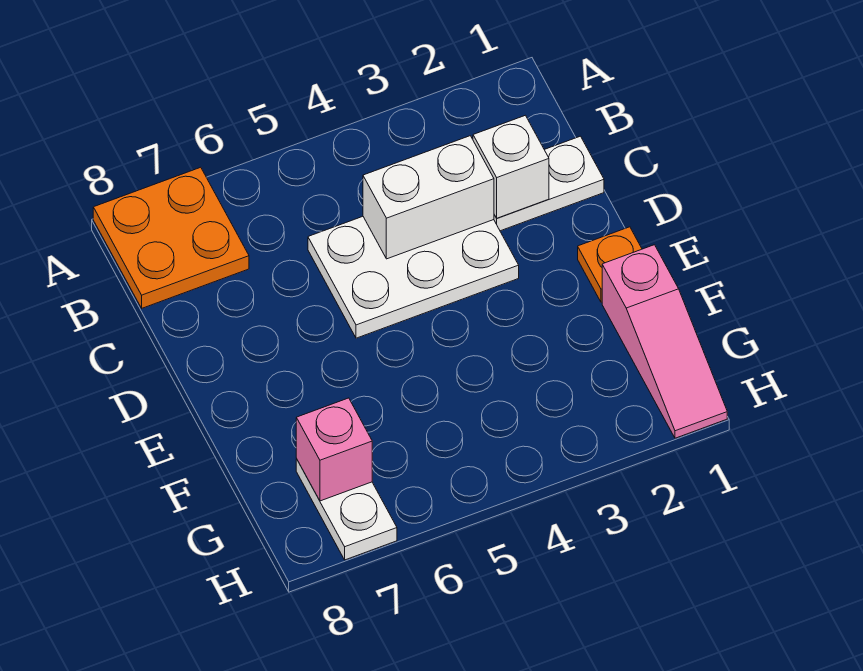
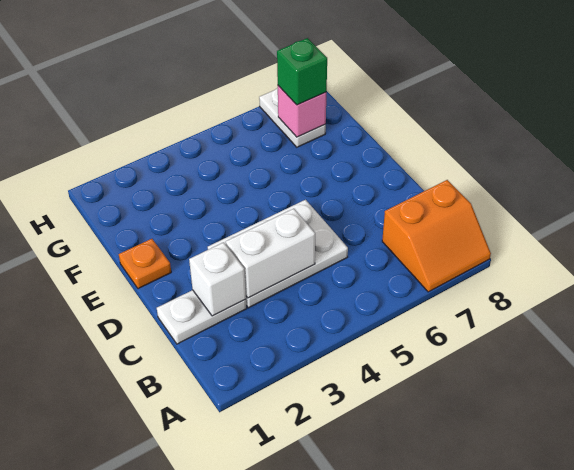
orange 2x2 plate [93,167,249,308] -> orange 2x2 slope [382,180,491,292]
pink 1x3 slope [602,245,727,438] -> none
none -> green 1x1 brick [277,38,327,105]

